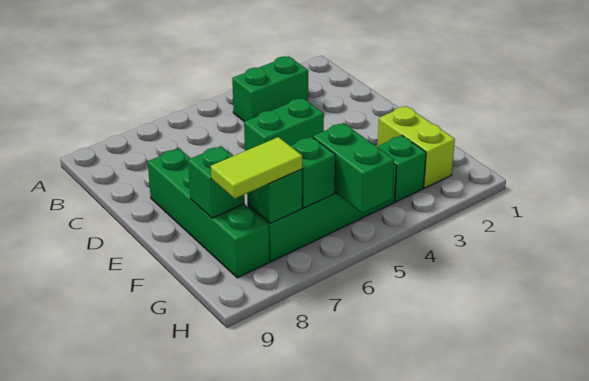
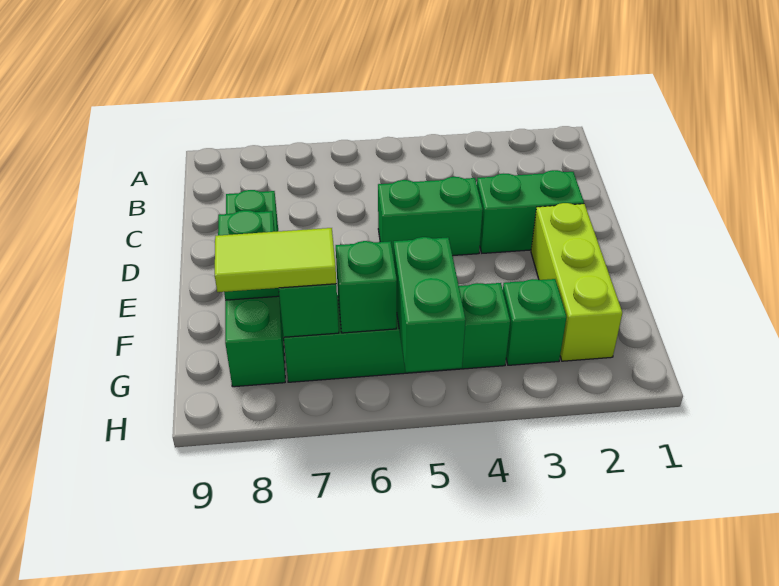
green 1x2 brick [232,56,308,122] -> green 1x2 brick moved to [477,170,584,253]
lime 1x2 brick [378,106,455,188] -> lime 1x3 brick [531,203,622,361]

